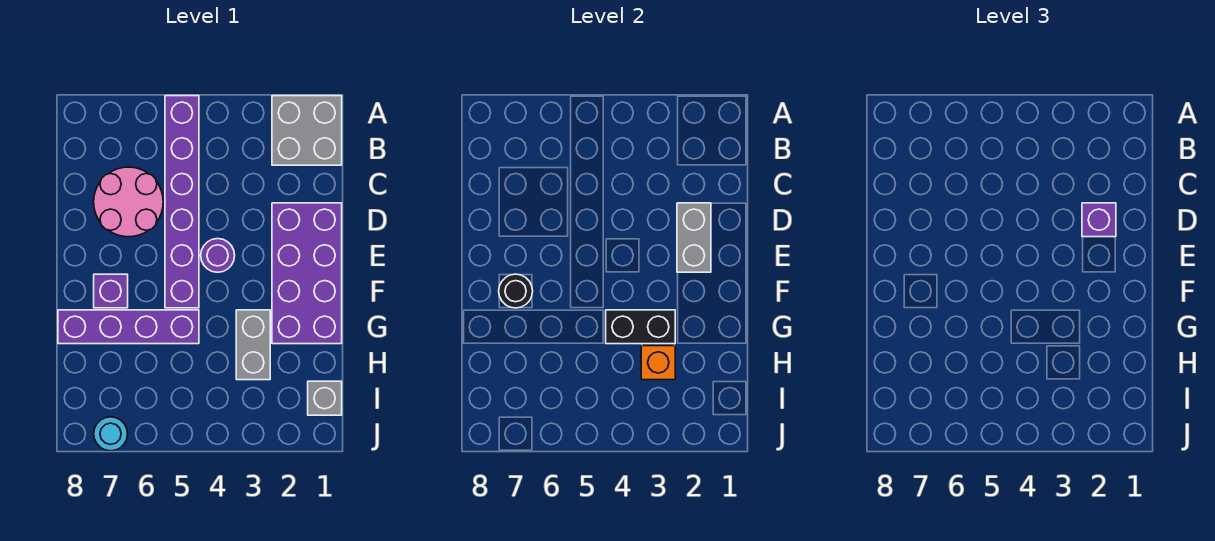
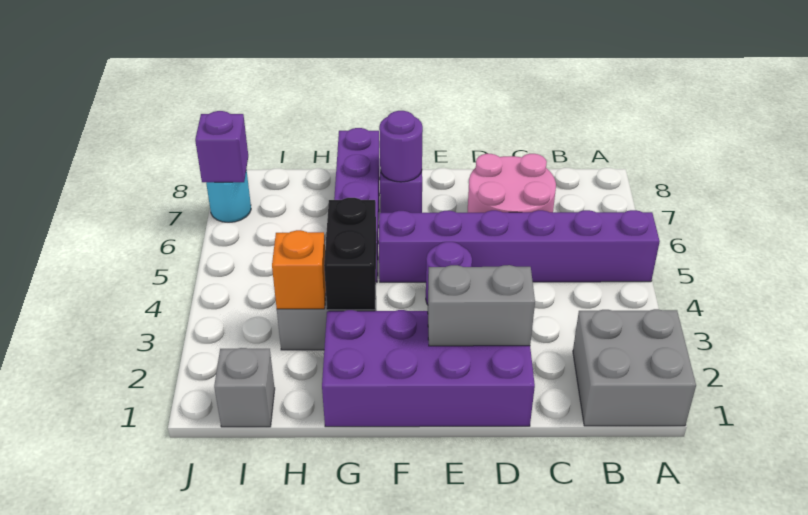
purple 1x1 brick [1082,203,1116,237] -> purple 1x1 brick moved to [195,111,248,182]
black 1x1 round brick [499,274,533,308] -> purple 1x1 round brick [379,111,423,182]

